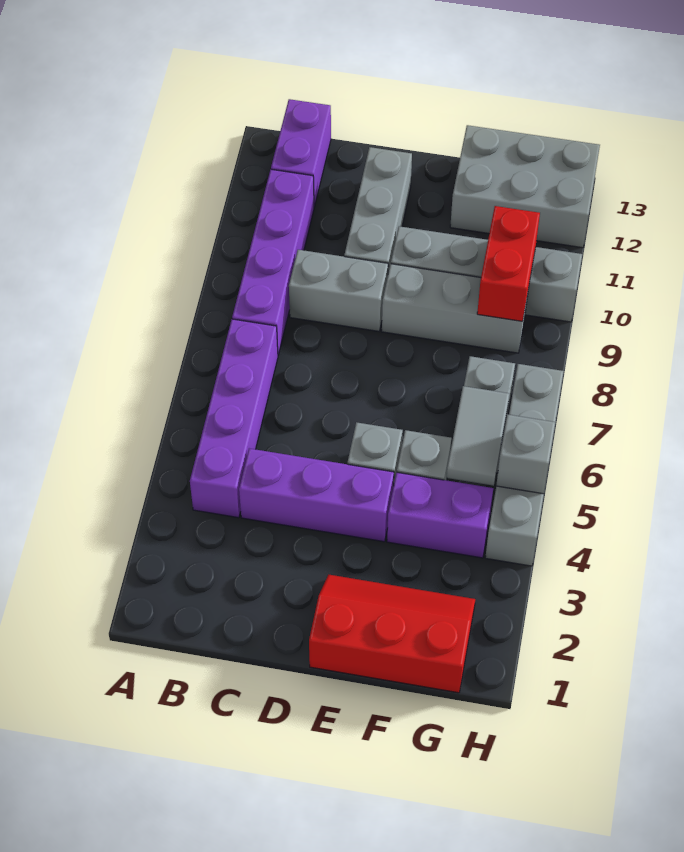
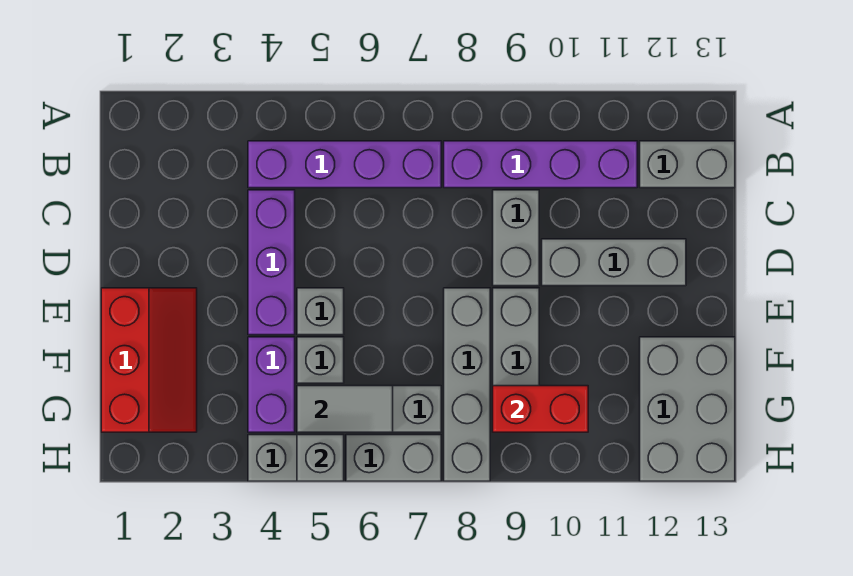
purple 1x2 brick [271,99,331,207] -> grey 1x2 brick [640,141,735,188]
grey 1x4 brick [391,226,582,322] -> grey 1x4 brick moved to [444,288,490,481]

